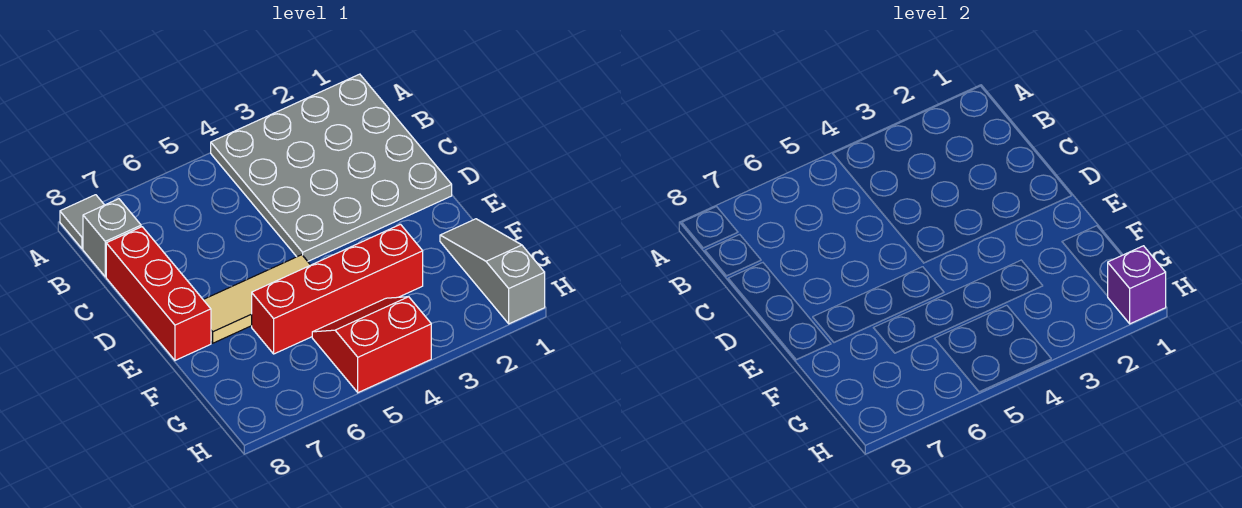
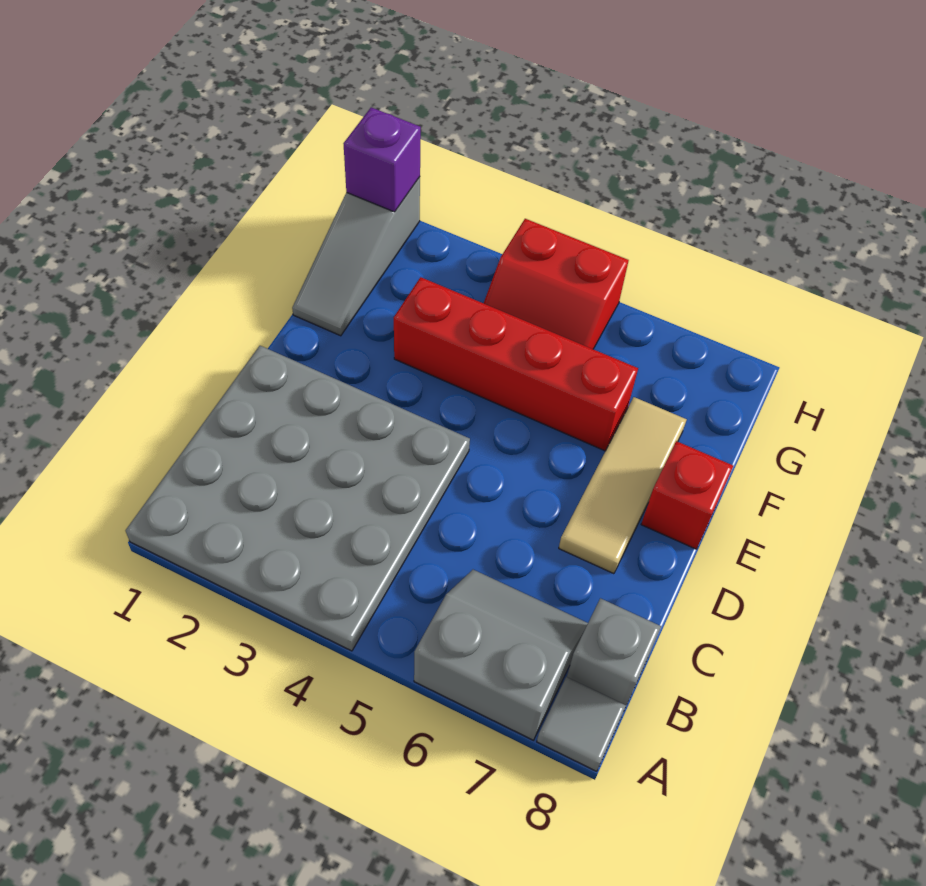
none -> grey 2x2 slope [414,570,588,740]
red 1x3 brick [106,227,211,360] -> red 1x1 brick [641,441,733,549]
tan 1x3 tile [203,255,310,343] -> tan 1x3 tile turned to [559,397,687,574]

